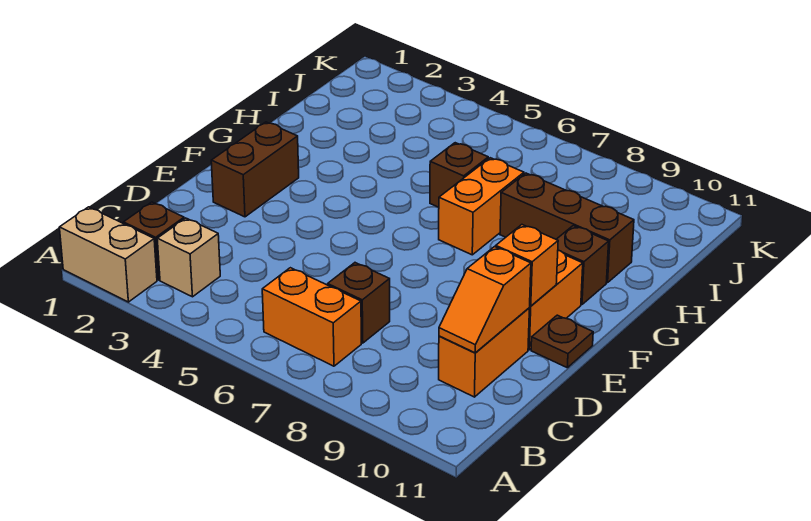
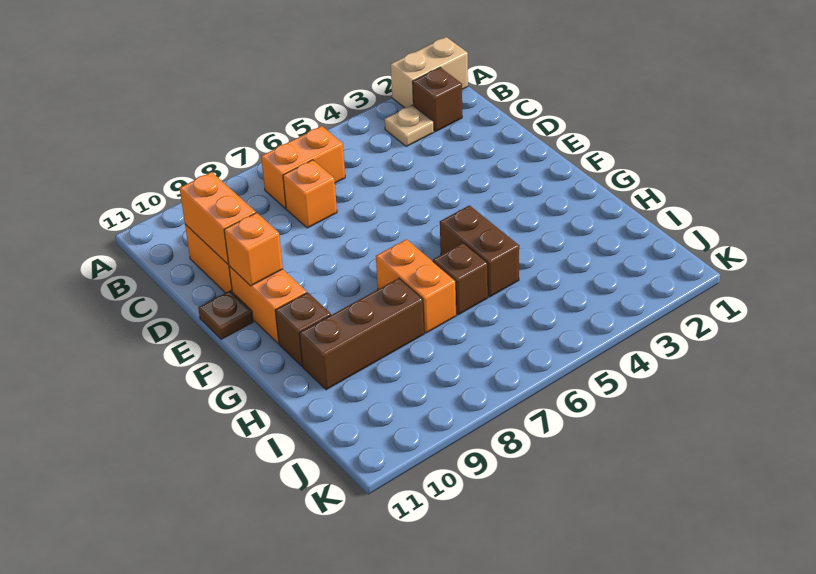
tan 1x1 brick [157,218,220,297] -> tan 1x1 plate [385,105,434,146]
brown 1x1 brick [328,263,390,343] -> orange 1x1 brick [283,160,337,228]
orange 1x2 slope [439,247,531,353] -> orange 1x2 brick [180,172,256,264]
brown 1x2 brick [211,122,299,217] -> brown 1x2 brick moved to [440,205,519,297]

